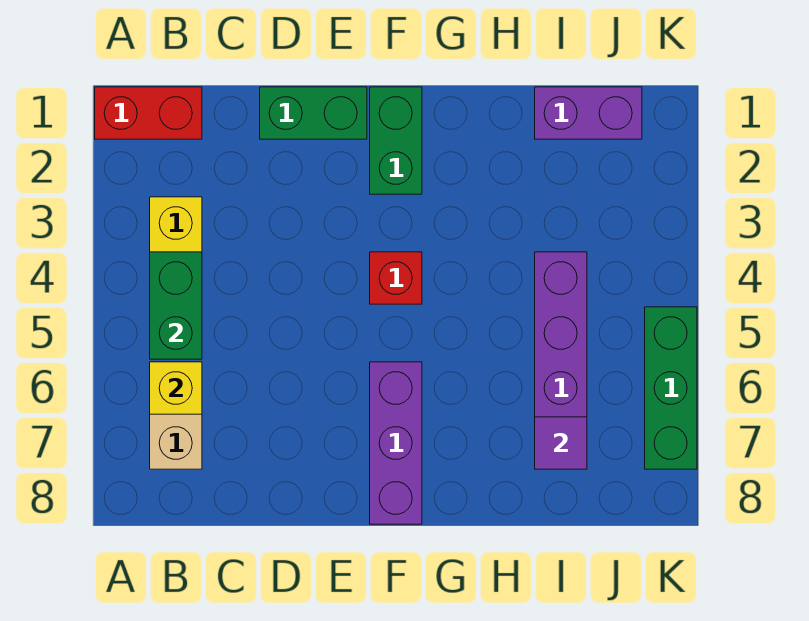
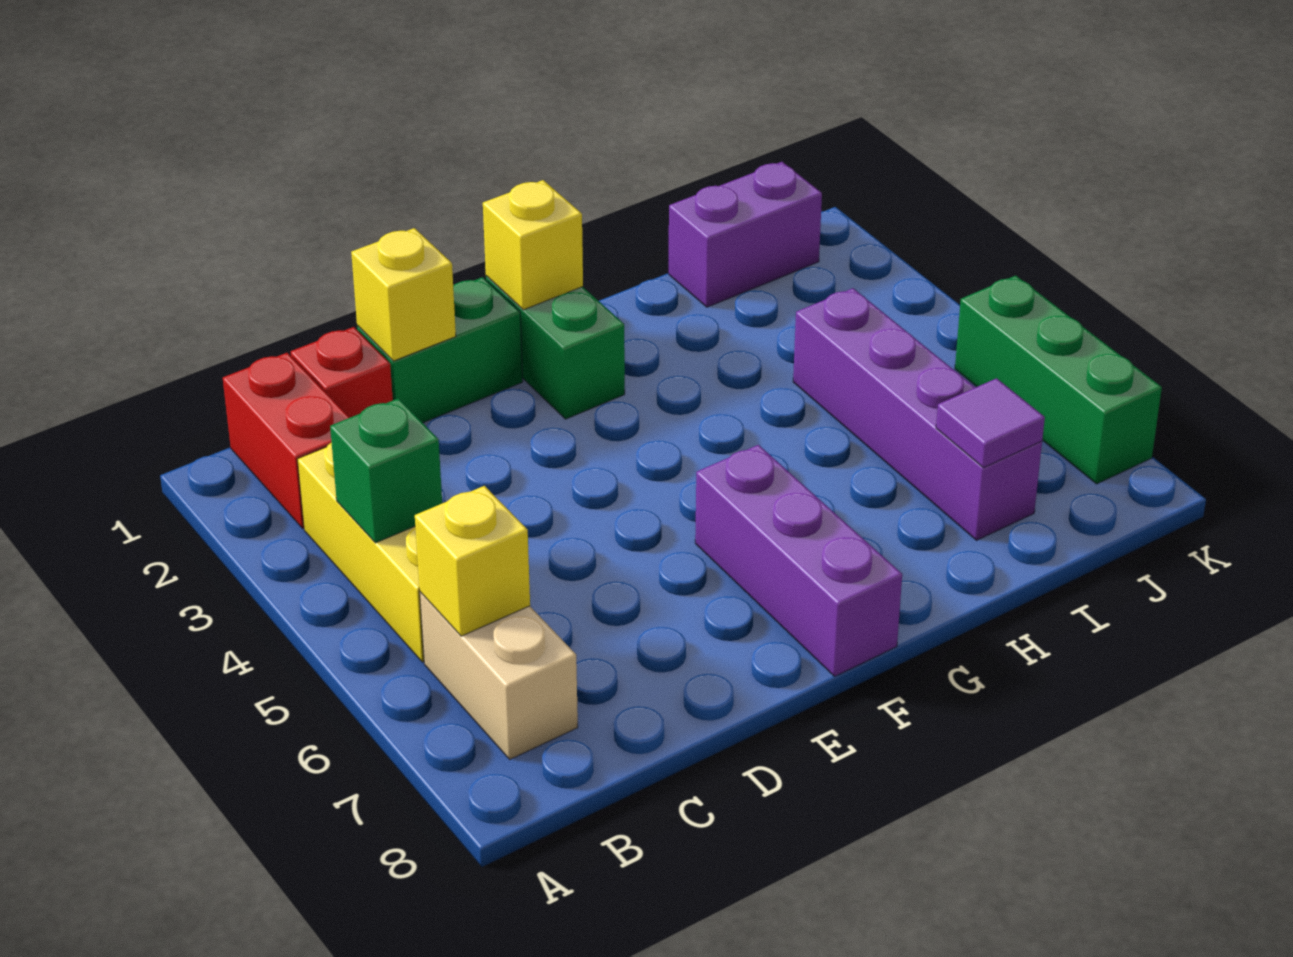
red 1x2 brick [95,87,202,139] -> red 1x2 brick turned to [223,353,349,528]
green 1x2 brick [150,252,202,359] -> green 1x1 brick [330,398,442,543]
none -> yellow 1x1 brick [351,228,456,361]
none -> yellow 1x1 brick [483,180,583,310]
red 1x1 brick [370,252,422,304] -> red 1x1 brick moved to [291,327,393,418]

